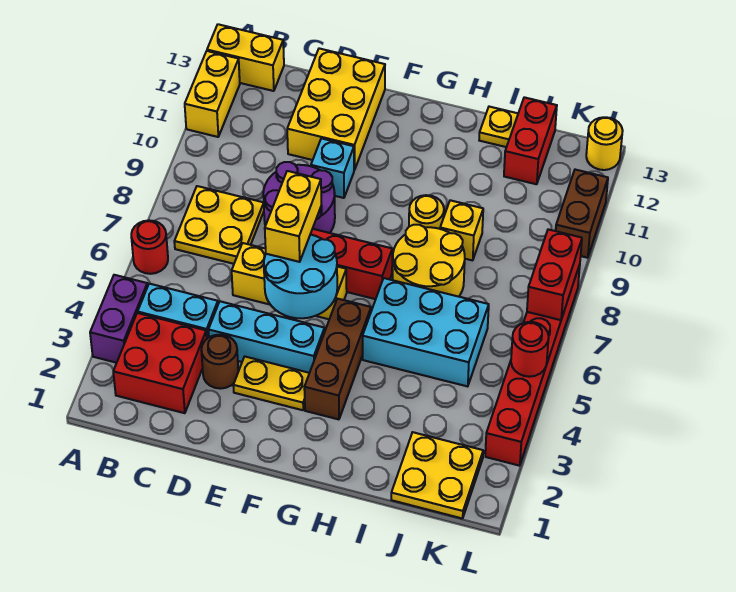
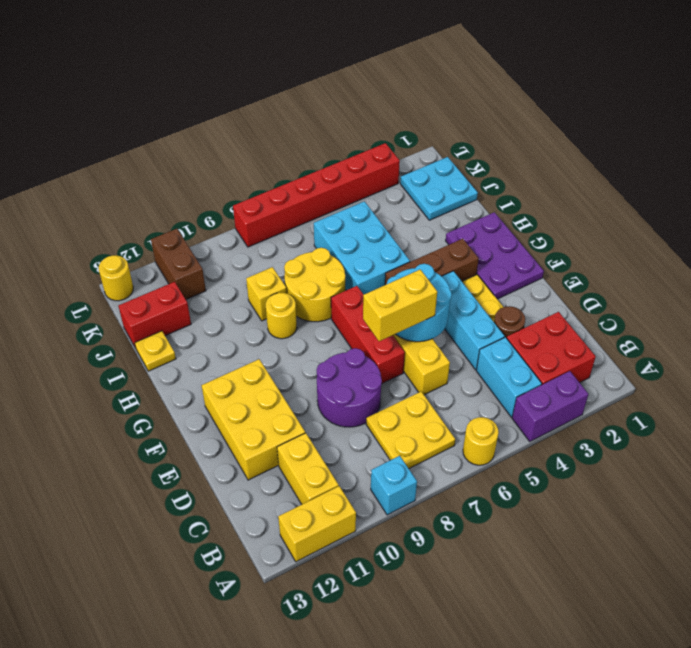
red 1x1 round brick [131,220,168,274] -> yellow 1x1 round brick [463,417,499,465]
yellow 1x2 brick [207,24,284,91] -> yellow 1x2 brick moved to [277,433,339,504]
yellow 2x3 brick [287,48,385,170] -> yellow 2x3 brick turned to [202,359,305,480]
cyan 1x1 brick [311,138,354,198] -> cyan 1x1 brick moved to [371,456,417,515]
none -> purple 2x3 plate [446,212,544,299]
yellow 2x2 plate [391,432,483,519] -> cyan 2x2 plate [400,157,478,220]
red 1x1 round brick [511,322,549,377] -> none
red 1x2 brick [527,229,582,320] -> none
brown 1x2 brick [556,170,608,258] -> brown 1x2 brick turned to [151,229,206,299]

